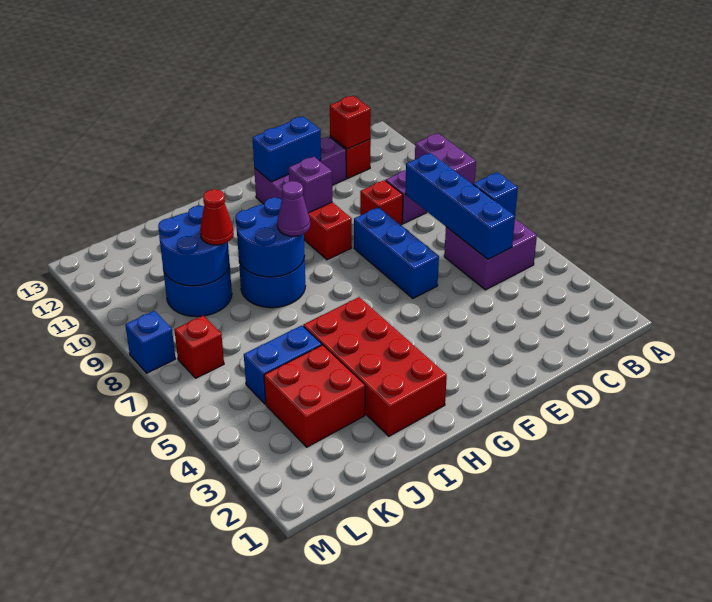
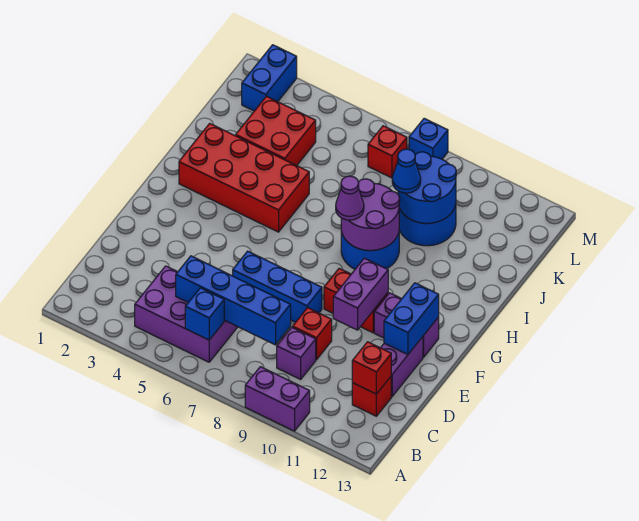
purple 2x2 brick [444,219,537,290] -> purple 2x3 brick [135,266,237,362]
purple 1x1 brick [289,157,332,213] -> purple 1x2 brick [333,258,388,330]
blue 2x2 round brick [235,198,305,277] -> purple 2x2 round brick [341,179,400,250]
blue 1x2 brick [244,325,322,404] -> blue 1x2 brick moved to [242,45,297,111]
red 1x1 cone [200,189,234,245] -> blue 1x1 cone [392,149,421,193]

